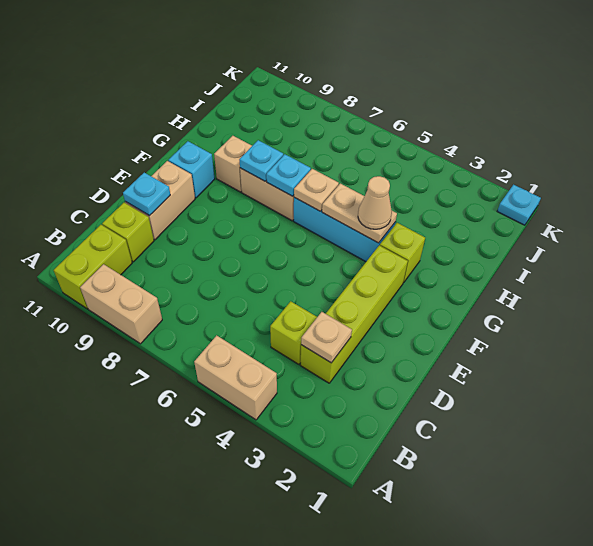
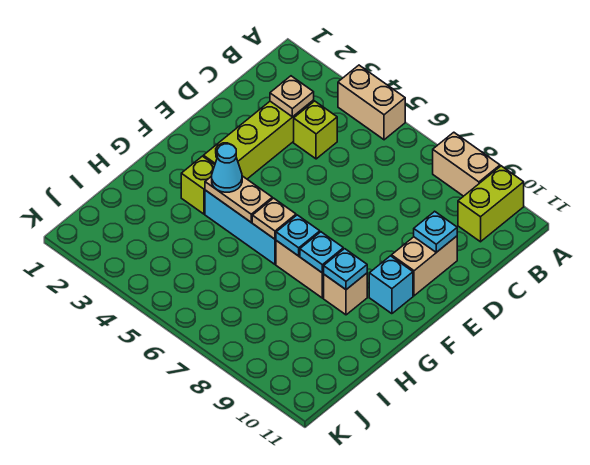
lime 1x1 brick [102,203,154,262] -> none
tan 1x1 cone [358,176,392,229] -> cyan 1x1 cone [212,144,242,192]
cyan 1x1 plate [497,185,541,225] -> cyan 1x1 plate moved to [324,249,367,290]

